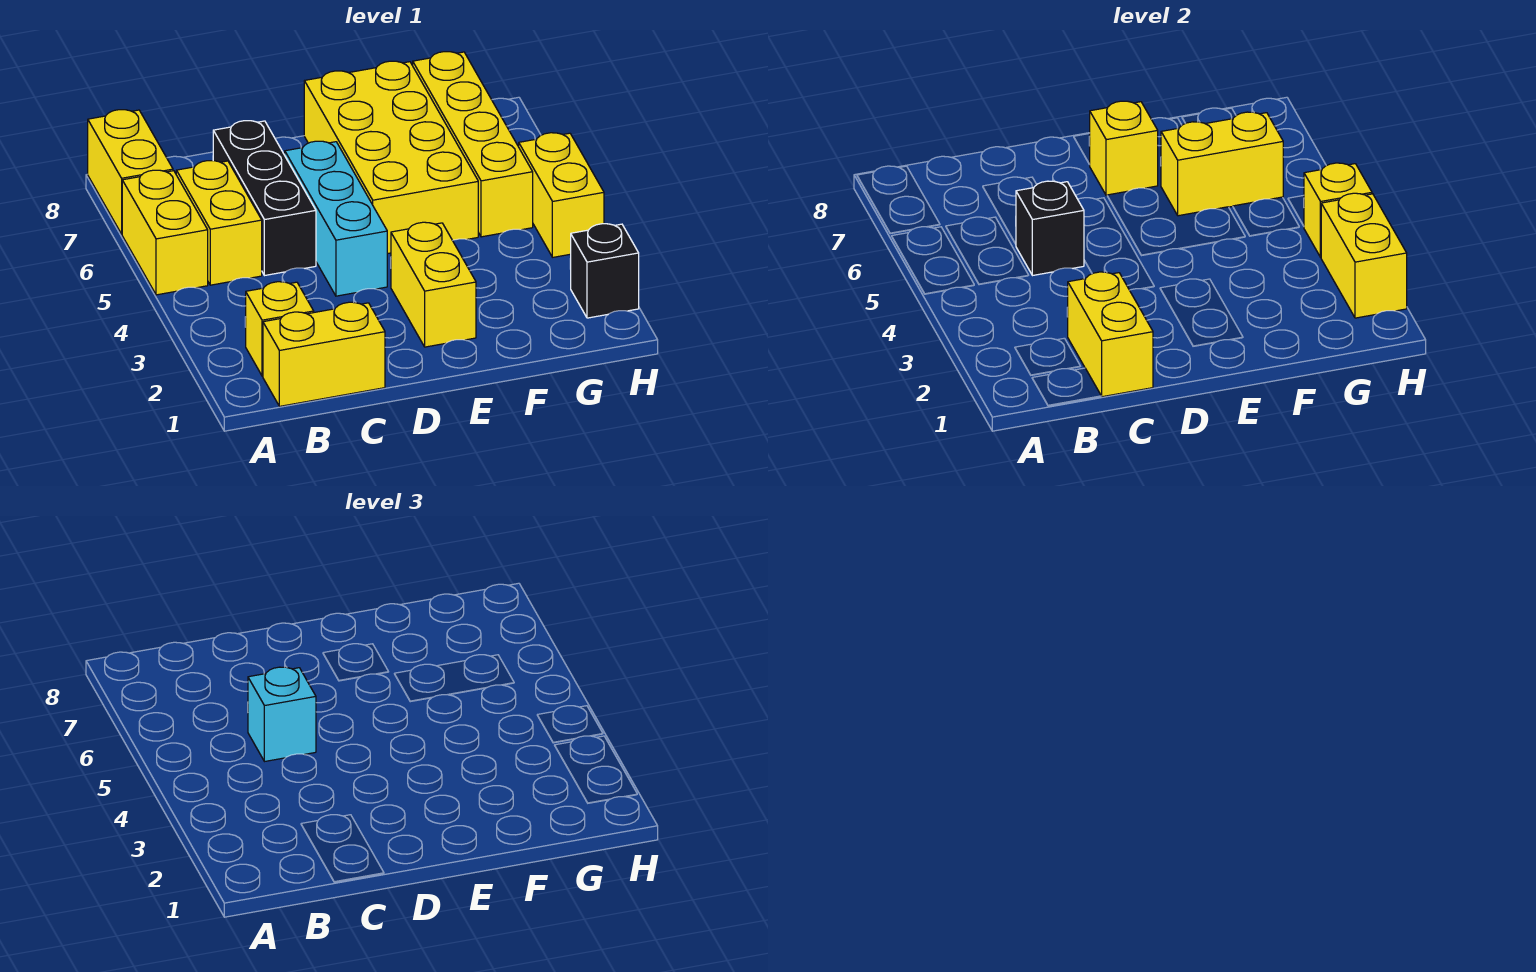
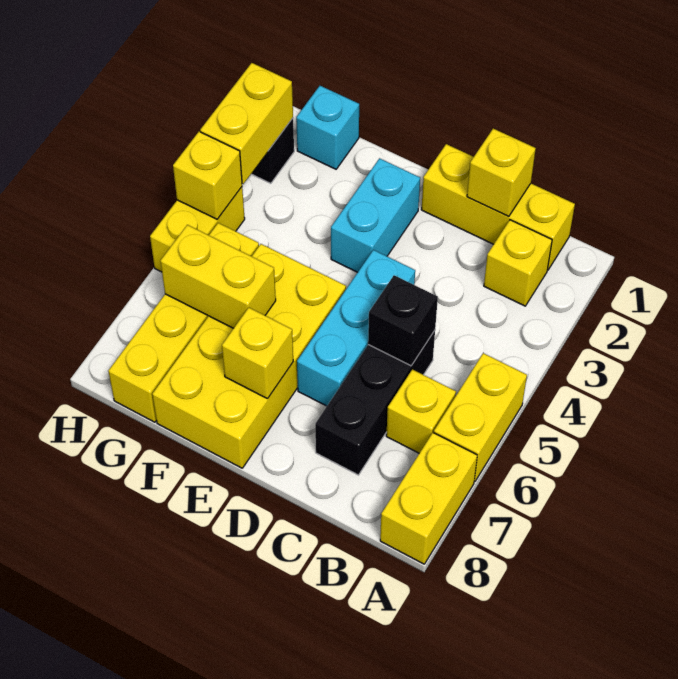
yellow 1x2 brick [263,302,385,406] -> yellow 1x3 brick [421,144,575,270]
yellow 1x2 brick [176,161,262,285] -> yellow 1x1 brick [386,369,456,453]
yellow 1x2 brick [1068,272,1153,397] -> yellow 1x1 brick [467,129,536,217]
cyan 1x1 brick [248,667,316,762] -> cyan 1x1 brick moved to [296,86,359,169]
yellow 1x2 brick [391,222,476,347] -> cyan 1x2 brick [331,158,420,272]

